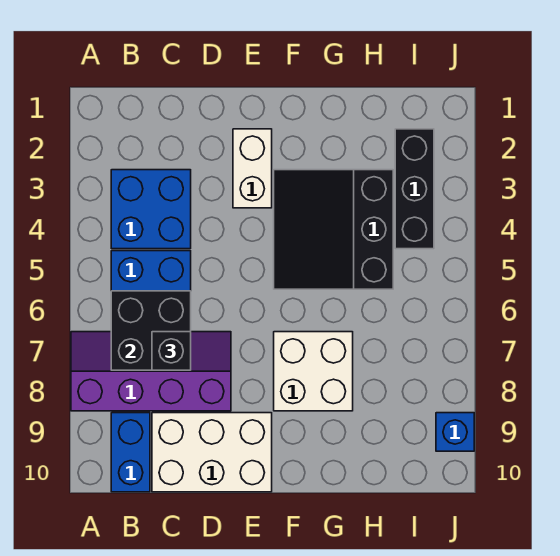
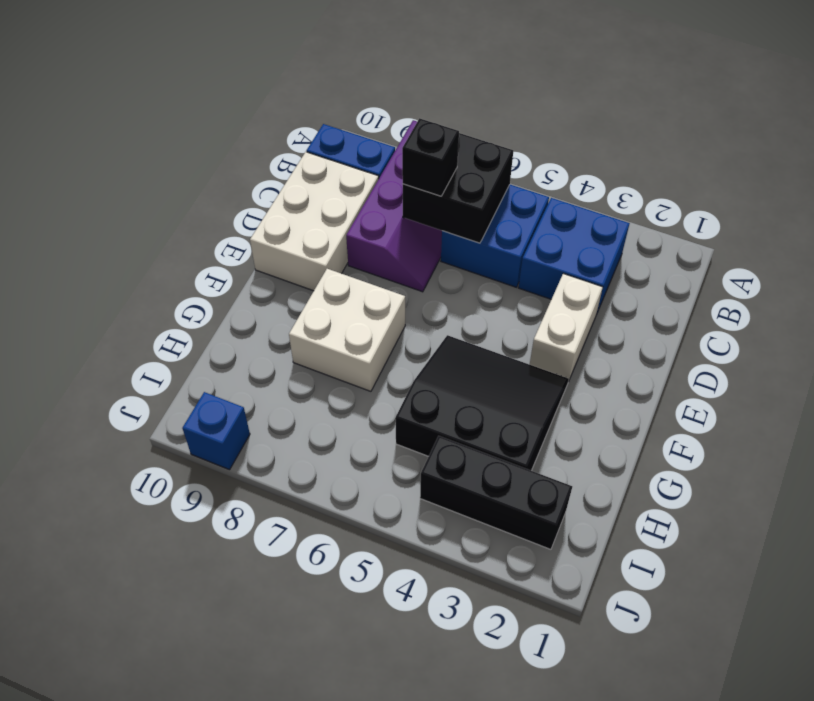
white 1x2 brick [233,129,272,208] -> white 1x2 brick turned to [530,274,603,382]

